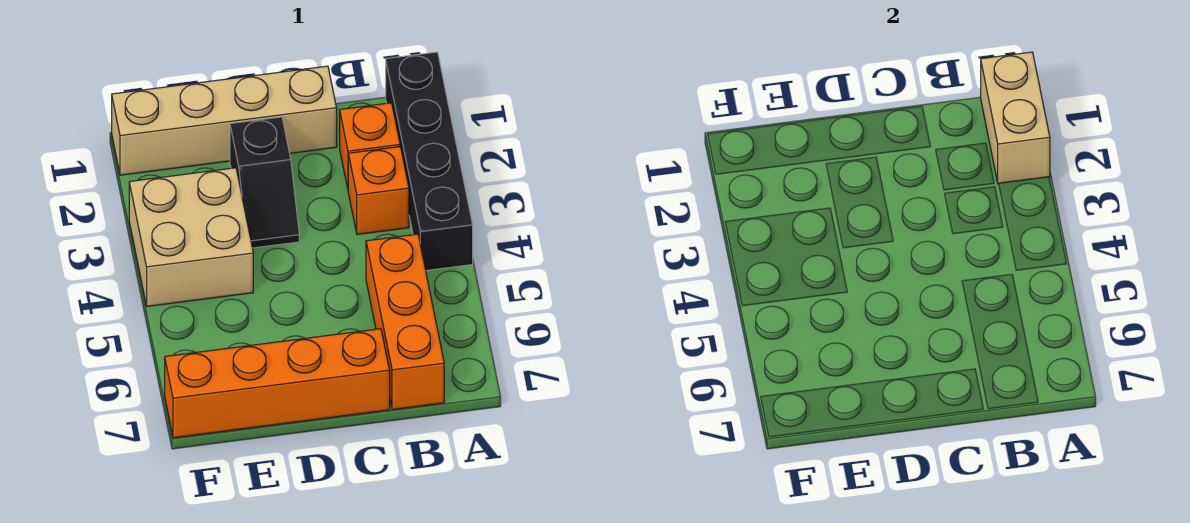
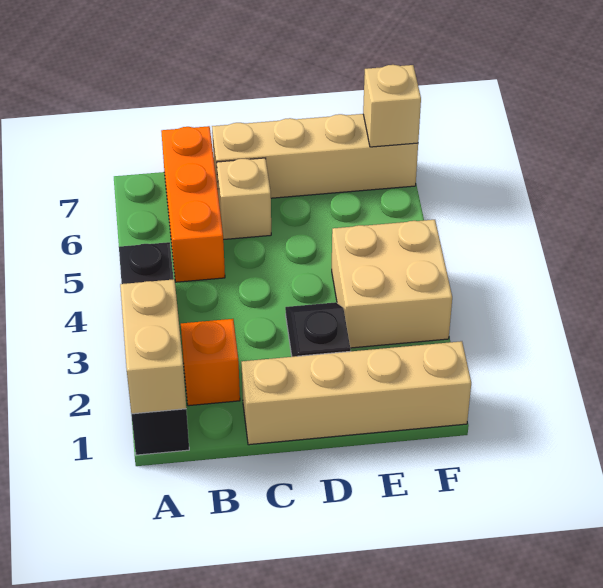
orange 1x1 brick [348,147,409,235] -> none
none -> tan 1x1 brick [217,158,271,240]
orange 1x4 brick [165,329,390,438] -> tan 1x4 brick [212,114,418,198]
none -> tan 1x1 brick [363,65,421,147]

